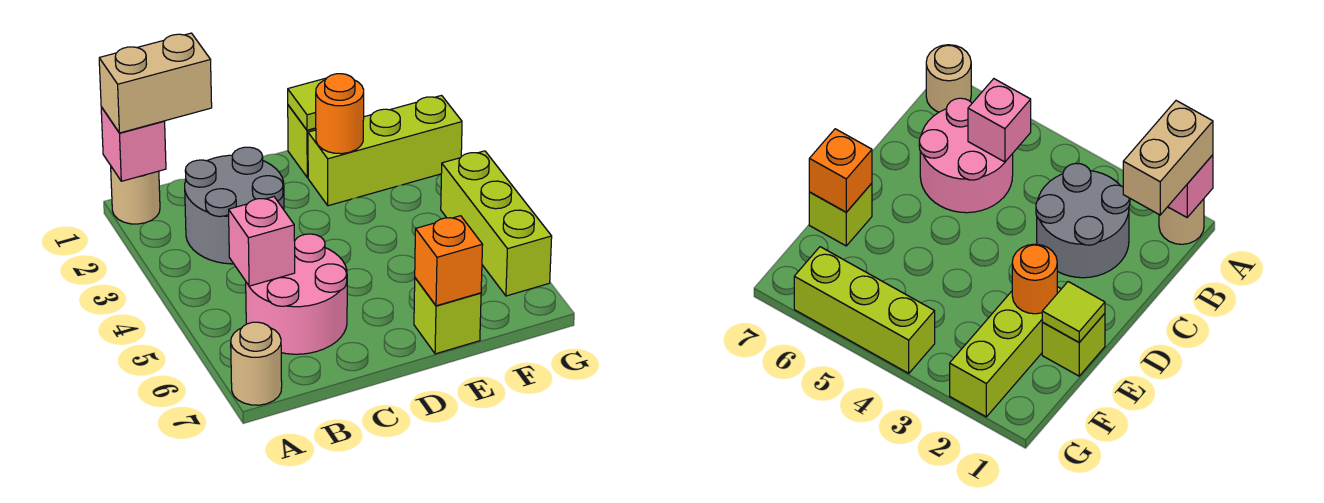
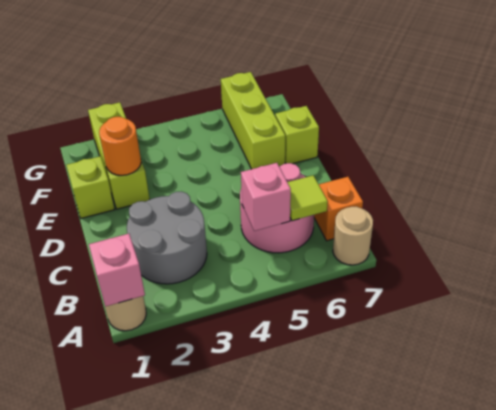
tan 1x2 brick [99,33,212,133] -> none
lime 1x1 tile [288,78,326,130] -> lime 1x1 tile moved to [287,175,328,221]
orange 1x1 brick [415,216,483,306] -> orange 1x1 brick moved to [314,177,363,241]
lime 1x3 brick [441,151,552,296] -> lime 1x3 brick turned to [221,72,285,169]

